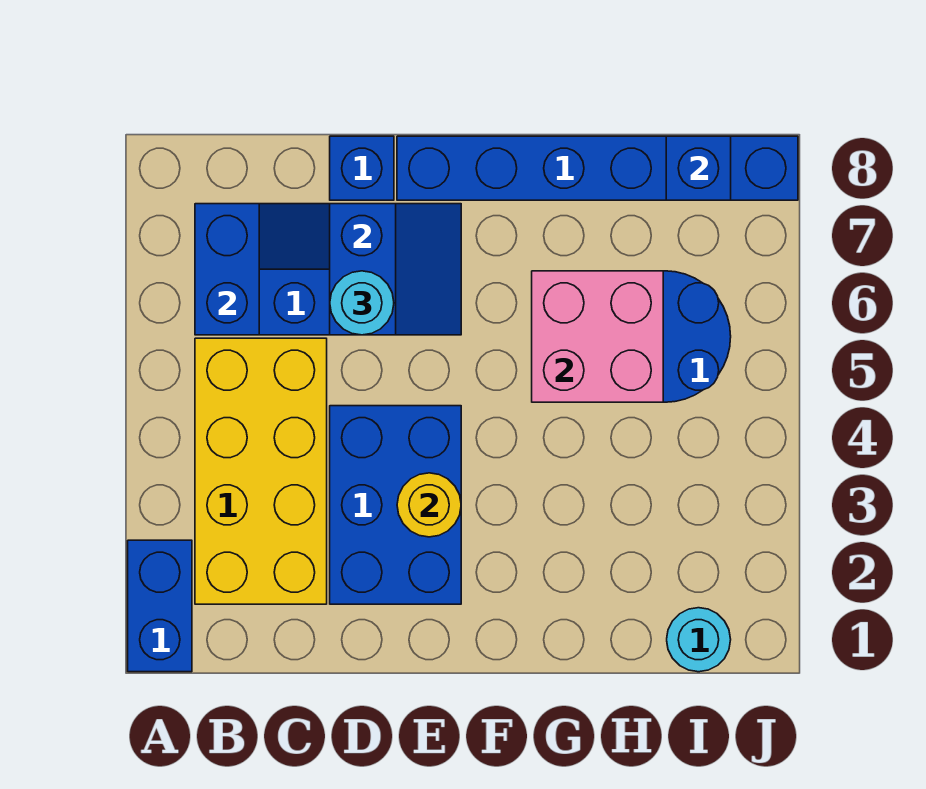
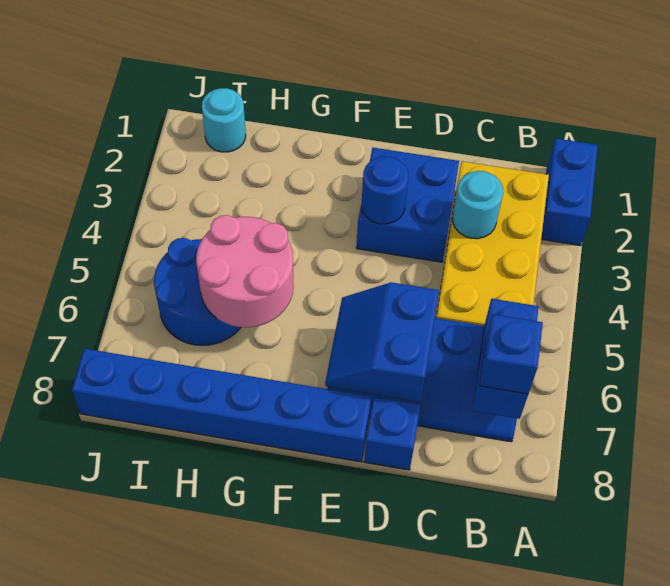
blue 2x3 brick [330,406,461,604] -> blue 2x2 brick [356,148,459,262]
cyan 1x1 round brick [330,271,394,335] -> cyan 1x1 round brick moved to [453,171,503,239]
yellow 1x1 round brick [397,473,461,537] -> blue 1x1 round brick [362,156,408,224]
pink 2x2 brick [532,271,663,402] -> pink 2x2 round brick [196,215,293,327]
blue 1x1 brick [666,136,731,200] -> blue 1x1 brick moved to [479,314,543,394]

